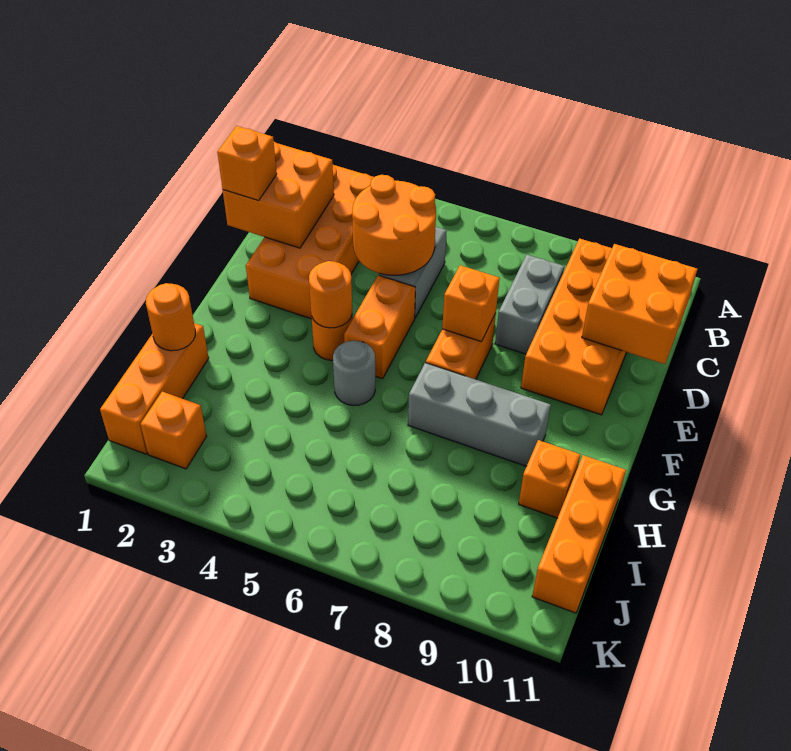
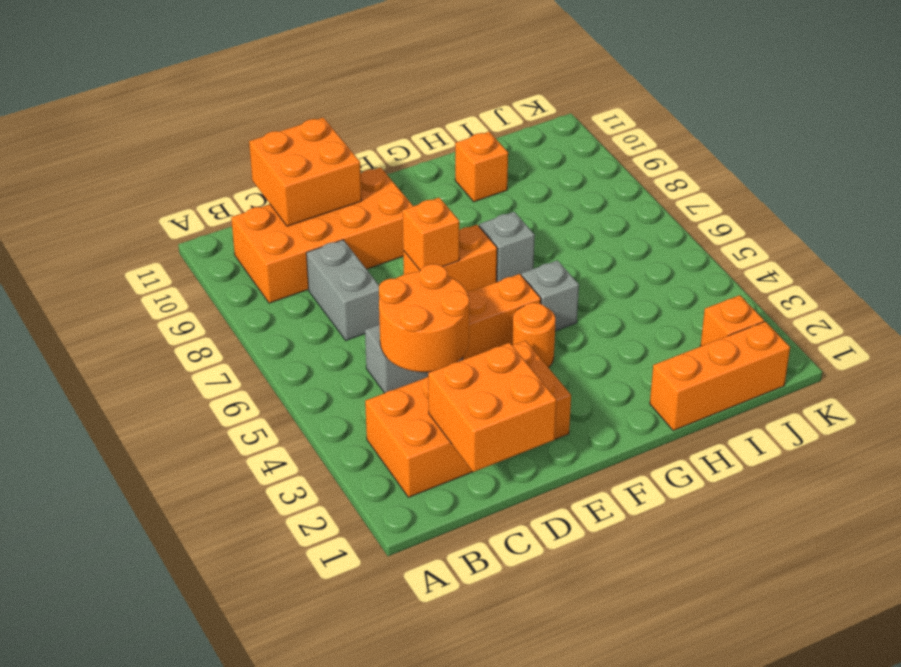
grey 1x2 brick [495,255,564,354] -> grey 1x2 brick turned to [306,240,380,340]
orange 1x1 brick [217,126,277,201] -> none
orange 1x1 round brick [309,261,352,328] -> none
grey 1x1 round brick [333,341,375,406] -> grey 1x1 brick [522,260,579,331]
grey 1x3 brick [408,363,551,466] -> grey 1x1 brick [479,212,535,282]
orange 1x1 round brick [146,283,195,351] -> none
orange 1x3 brick [532,455,626,613] -> none

